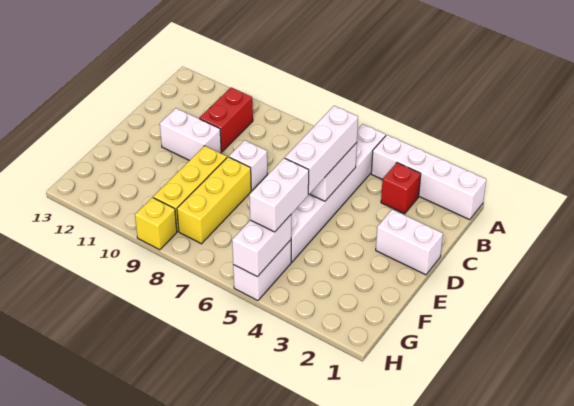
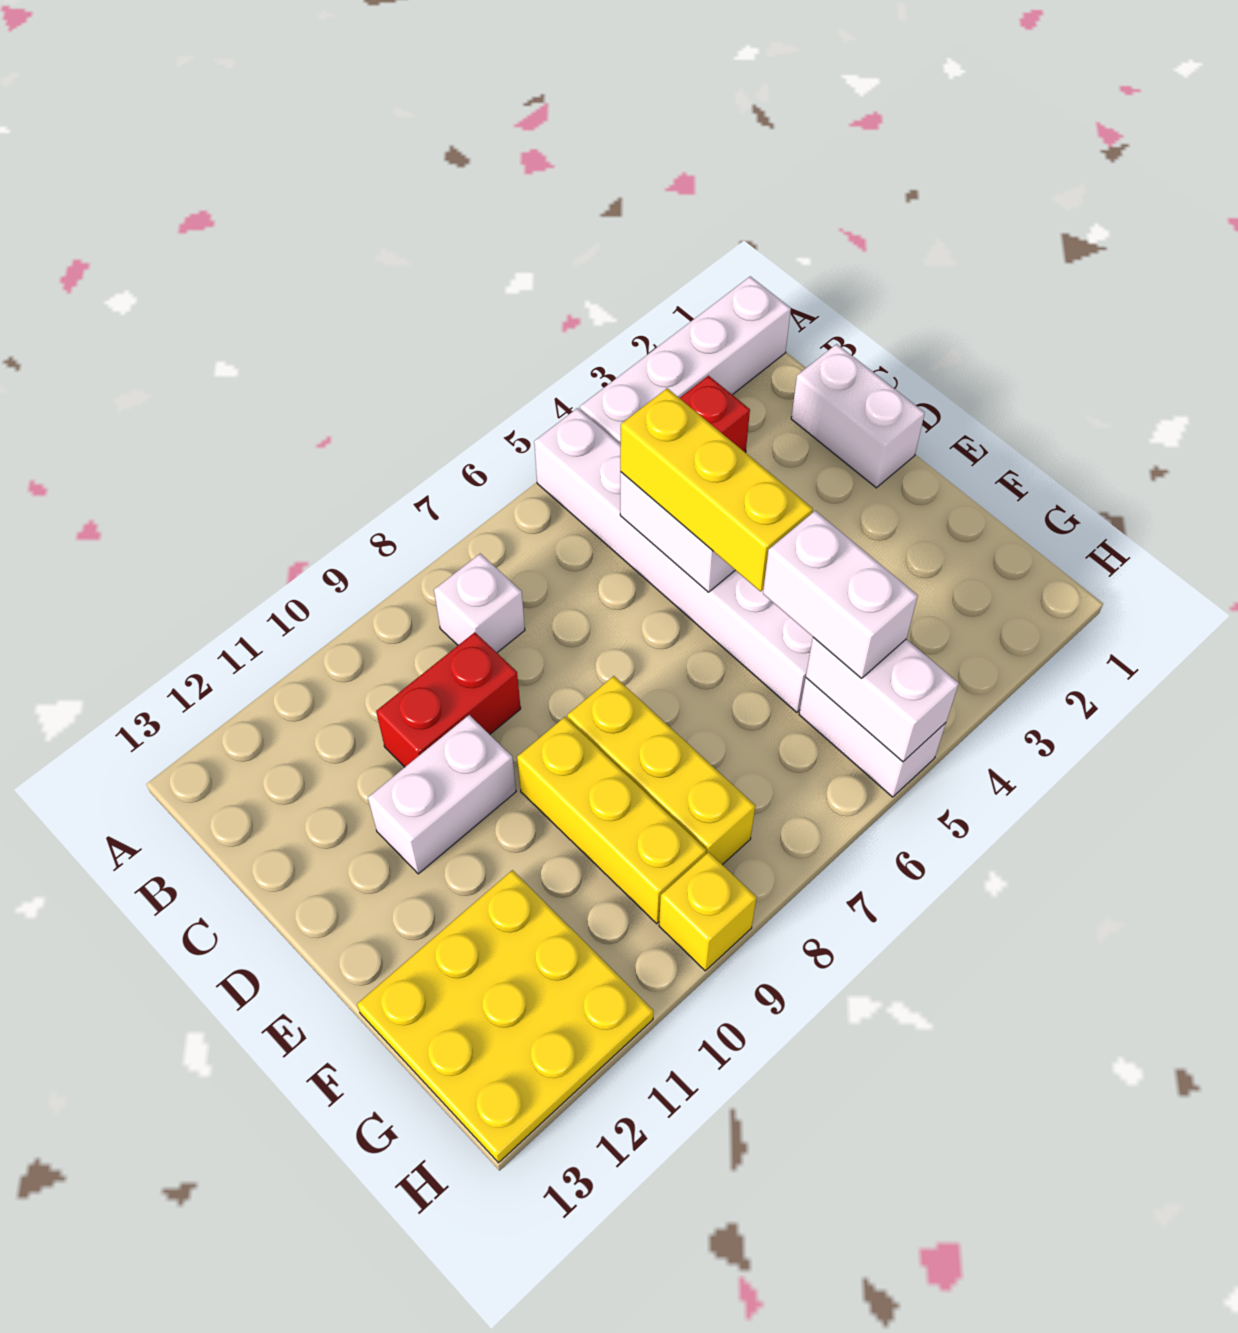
red 1x2 brick [199,87,253,152] -> red 1x2 brick turned to [376,632,521,767]
white 1x3 brick [285,106,358,194] -> yellow 1x3 brick [620,388,813,592]
white 1x2 brick [376,209,443,275] -> white 1x2 brick turned to [791,344,925,488]
white 1x1 brick [229,140,267,191] -> white 1x1 brick moved to [434,554,525,653]
none -> yellow 3x3 plate [357,870,654,1163]

